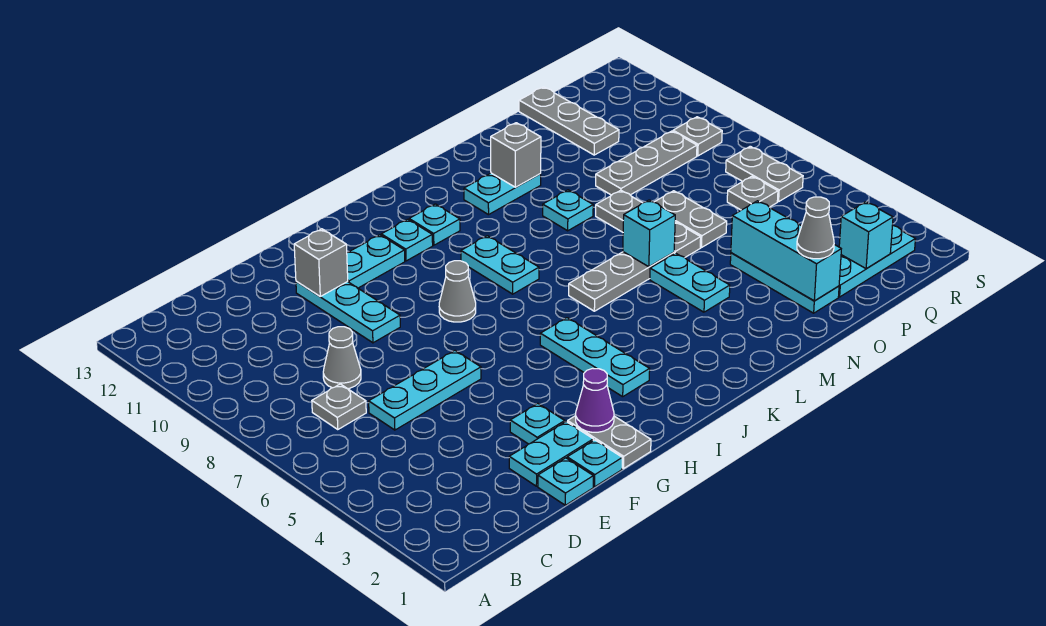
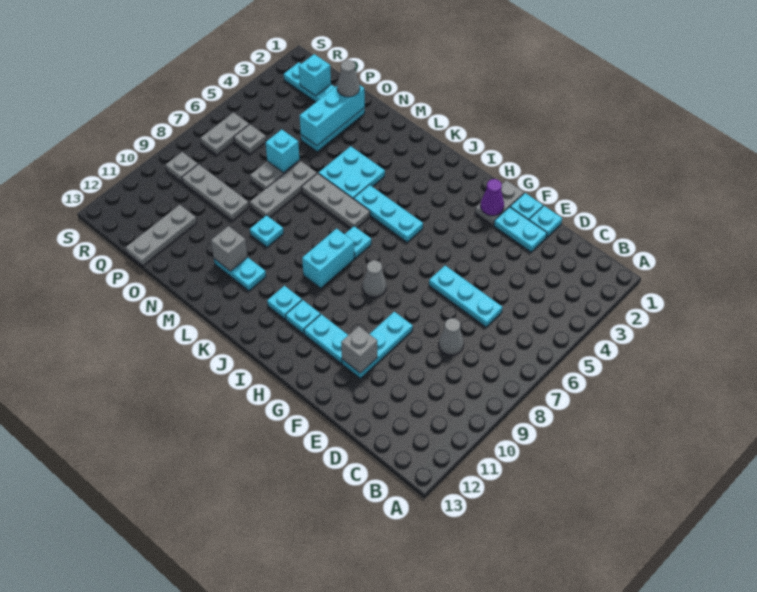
grey 1x1 plate [312,384,366,430] -> none
cyan 1x1 plate [510,403,565,444] -> cyan 1x1 plate moved to [345,226,371,258]
cyan 1x3 plate [540,318,650,397] -> cyan 1x3 plate turned to [354,185,423,242]
cyan 1x2 plate [461,236,539,294] -> cyan 1x2 brick [302,229,354,288]
cyan 1x2 plate [650,253,730,312] -> cyan 2x2 plate [319,146,385,199]
cyan 1x1 brick [623,200,675,267] -> cyan 1x1 brick moved to [265,130,300,173]

